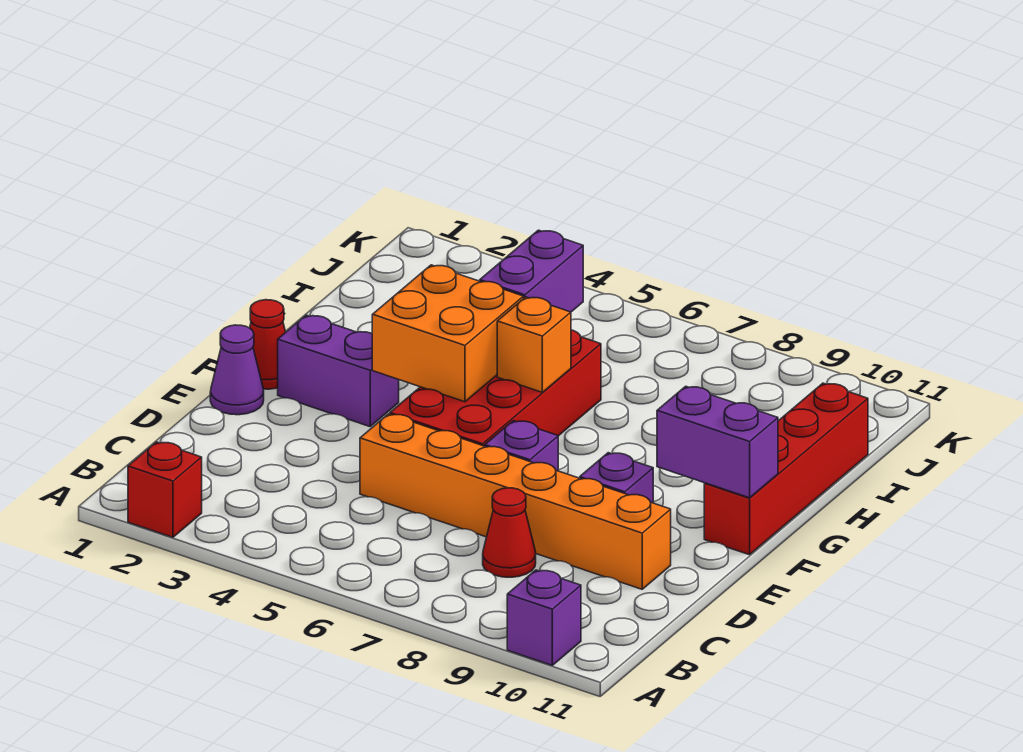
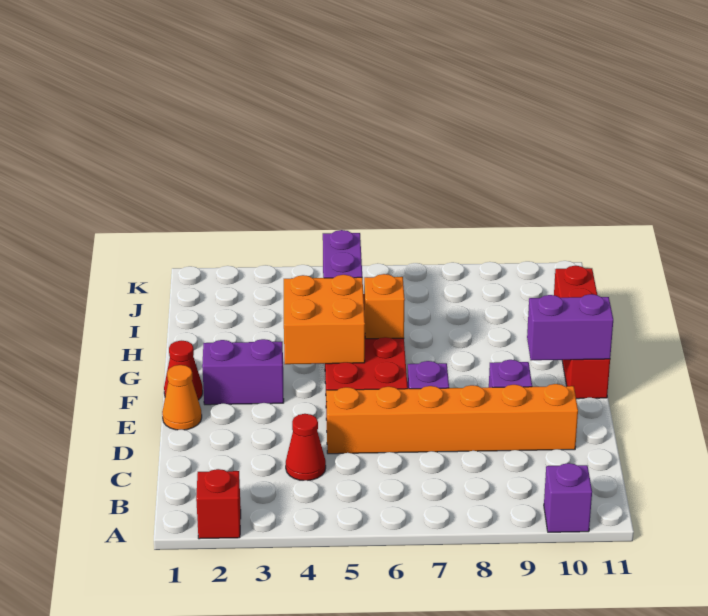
red 1x1 cone [483,488,536,577] -> red 1x1 cone moved to [286,414,326,481]
purple 1x1 cone [210,325,264,415] -> orange 1x1 cone [162,365,202,430]

